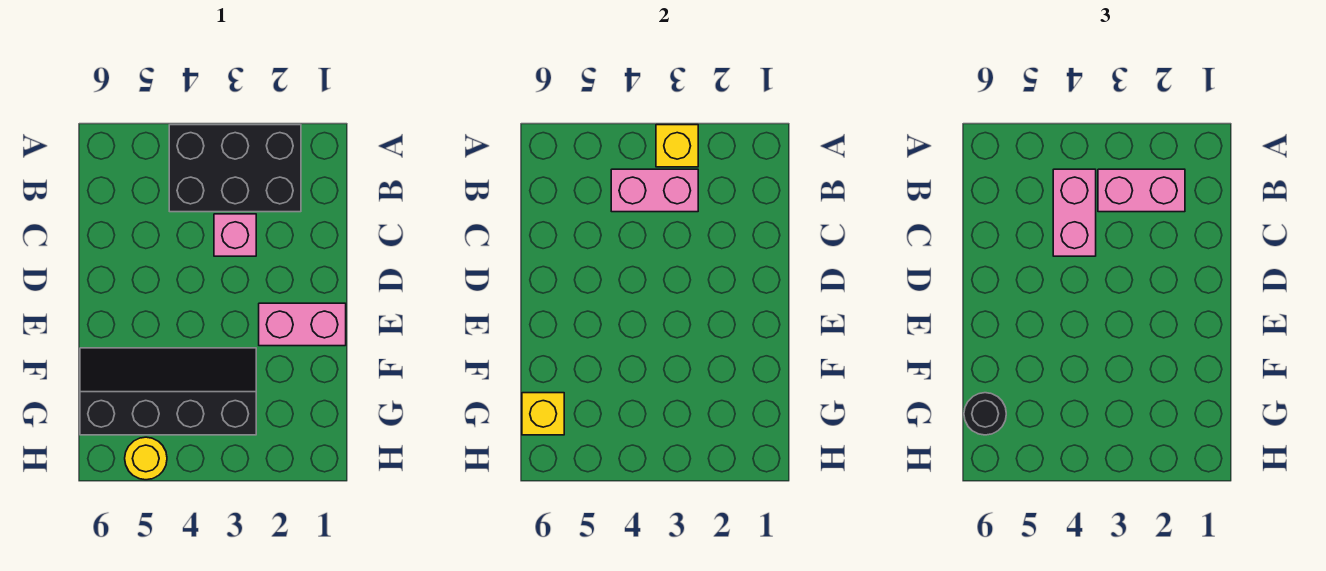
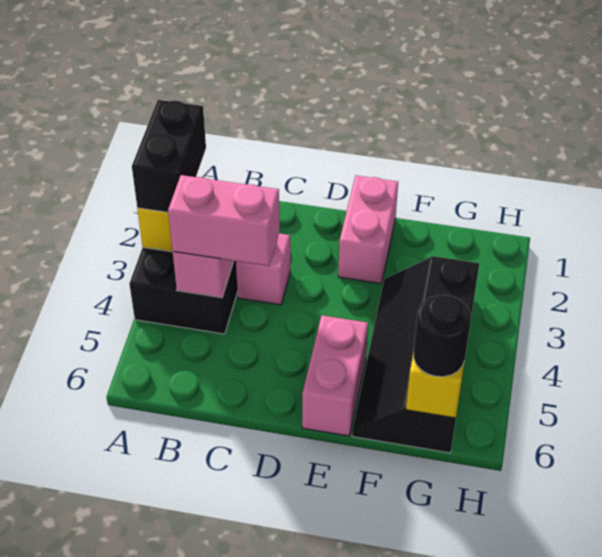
none -> black 1x2 brick [132,100,206,212]
pink 1x2 brick [1098,169,1185,212] -> pink 1x2 brick moved to [302,315,368,436]
yellow 1x1 round brick [125,437,167,480] -> none

